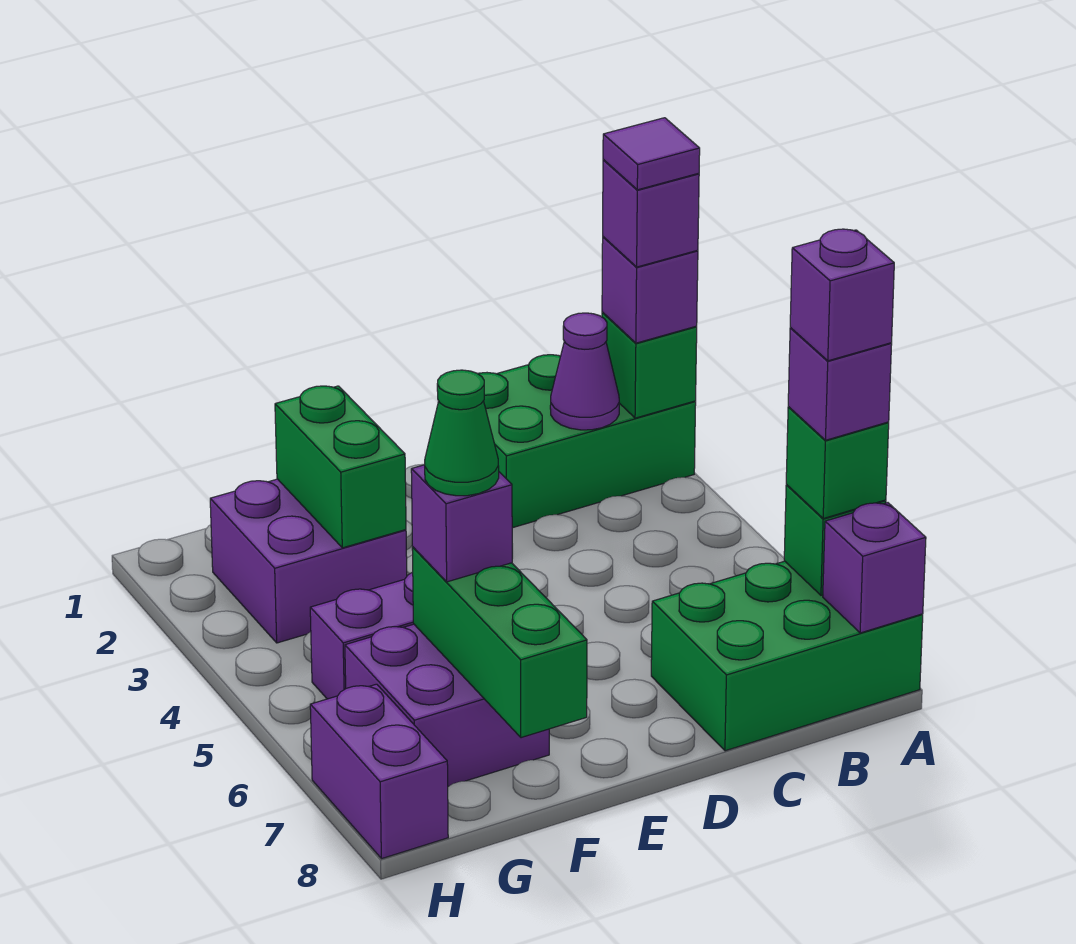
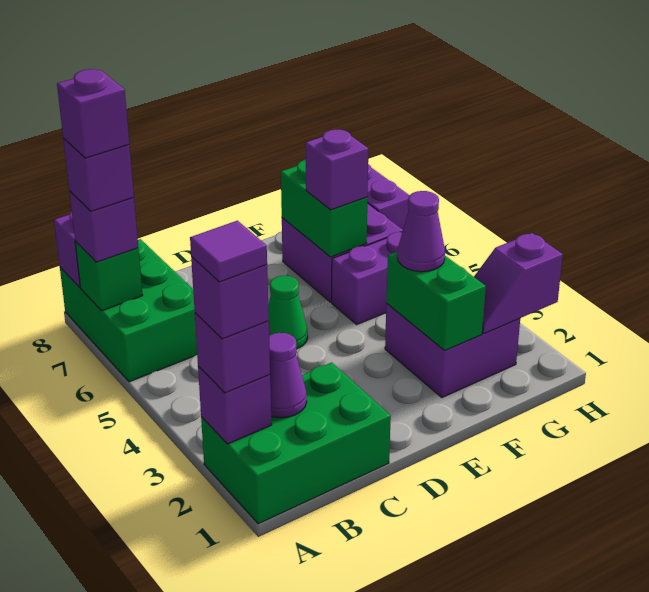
green 1x1 brick [602,312,697,418] -> purple 1x1 brick [198,366,272,444]
green 2x3 brick [651,561,923,751] -> green 2x3 brick turned to [60,239,197,382]
green 1x1 brick [786,407,889,518] -> purple 1x1 brick [69,191,138,262]
none -> purple 1x1 cone [397,191,445,272]
green 1x3 brick [412,547,587,738] -> green 1x2 brick [281,160,367,257]
green 1x1 cone [425,370,499,496] -> green 1x1 cone moved to [268,276,308,349]
none -> purple 1x2 slope [474,233,563,333]

